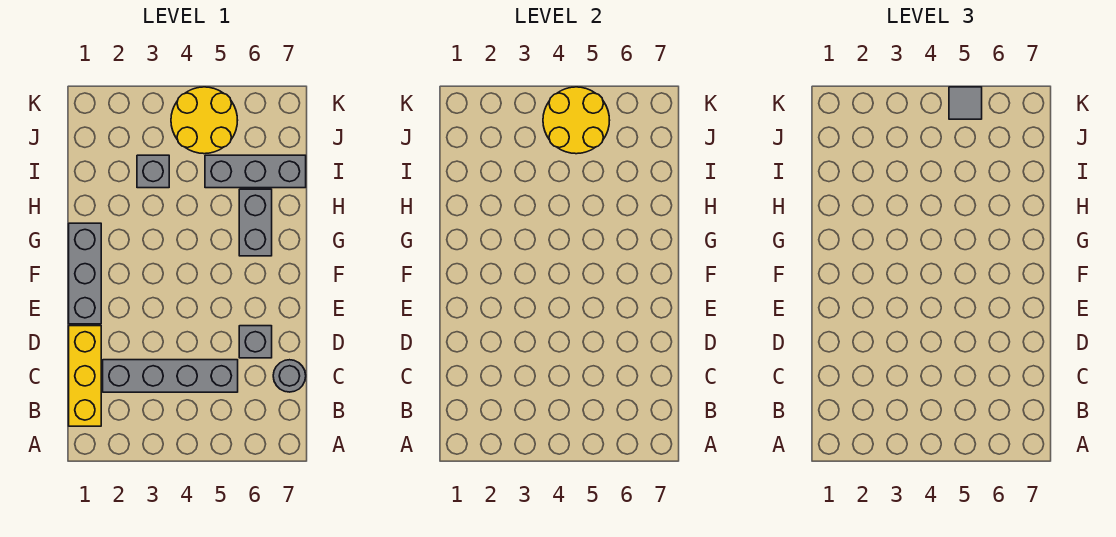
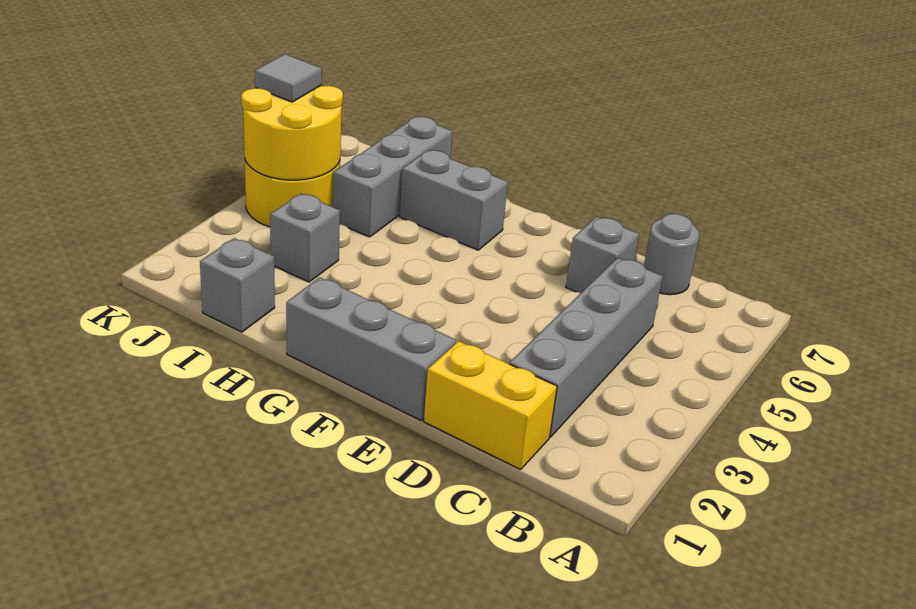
yellow 1x3 brick [69,326,101,426] -> yellow 1x2 brick [424,341,557,470]
none -> grey 1x1 brick [200,238,275,332]

